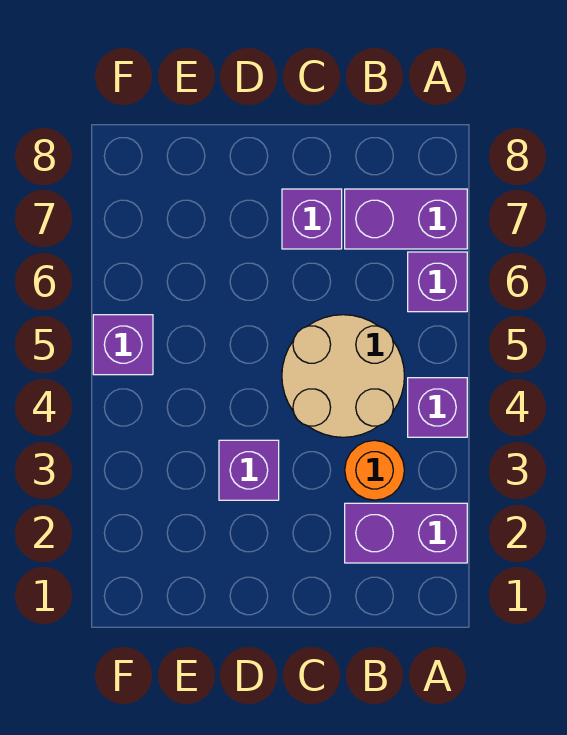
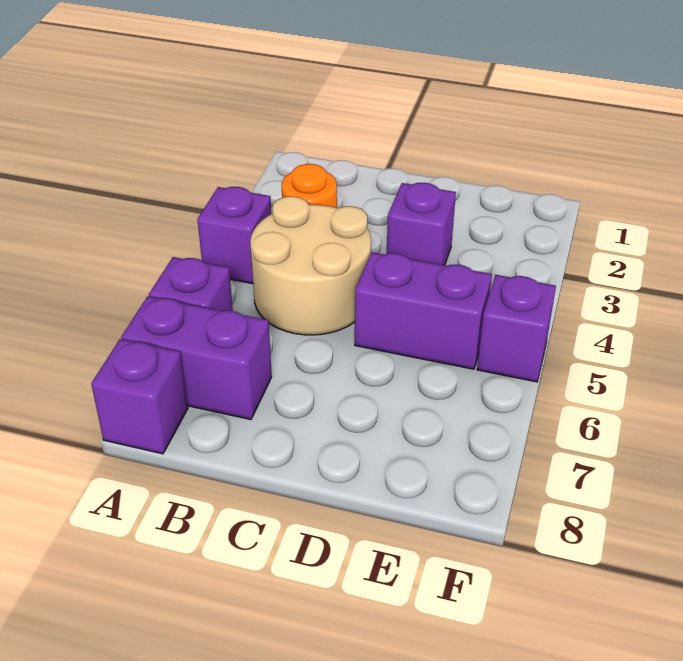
purple 1x2 brick [345,503,467,563] -> purple 1x2 brick moved to [355,252,492,369]
purple 1x1 brick [282,189,342,249] -> purple 1x1 brick moved to [91,339,188,454]

